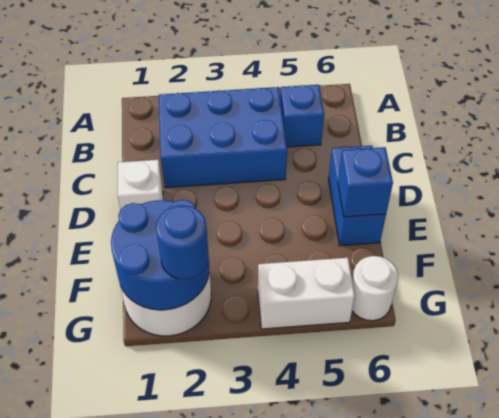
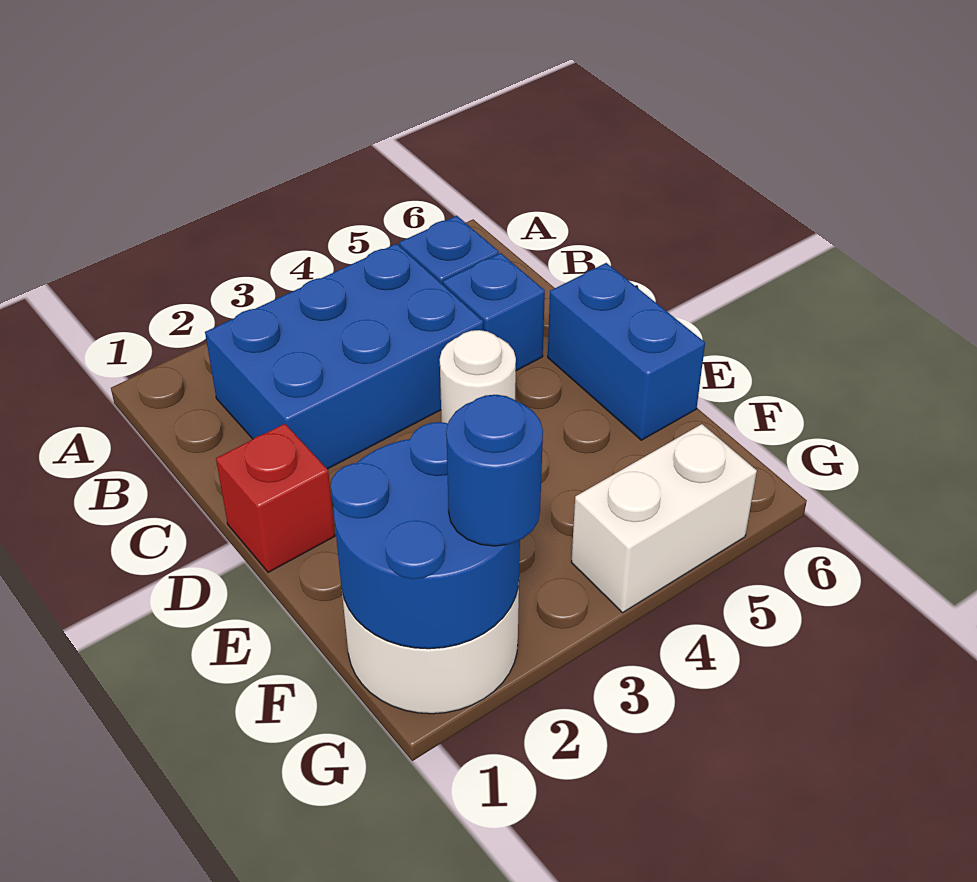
white 1x1 brick [118,160,163,210] -> red 1x1 brick [216,424,335,572]
blue 1x1 brick [338,147,393,217] -> blue 1x1 brick moved to [443,253,545,371]
white 1x1 round brick [352,256,398,321] -> white 1x1 round brick moved to [440,330,516,423]

